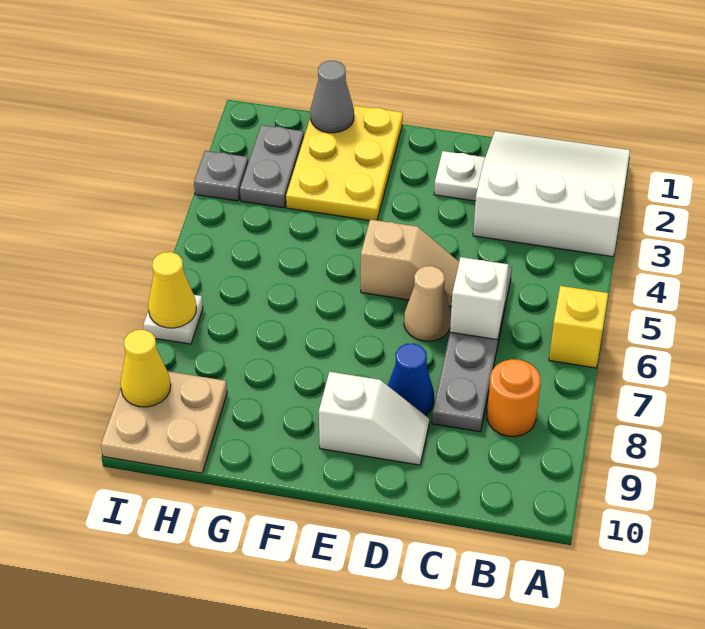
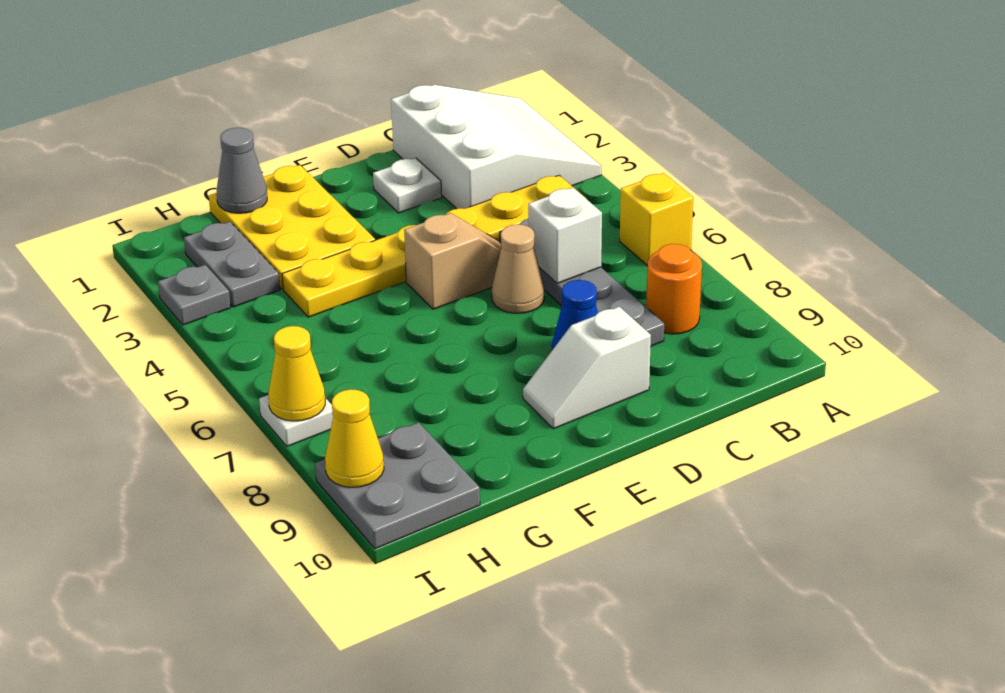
white 3x3 slope [473,131,630,257] -> white 3x3 slope turned to [391,85,601,209]
none -> yellow 1x6 plate [282,175,584,317]
white 1x2 slope [319,372,429,465] -> white 1x2 slope turned to [523,307,651,429]
tan 2x2 plate [101,371,227,473] -> grey 2x2 plate [315,422,480,549]

